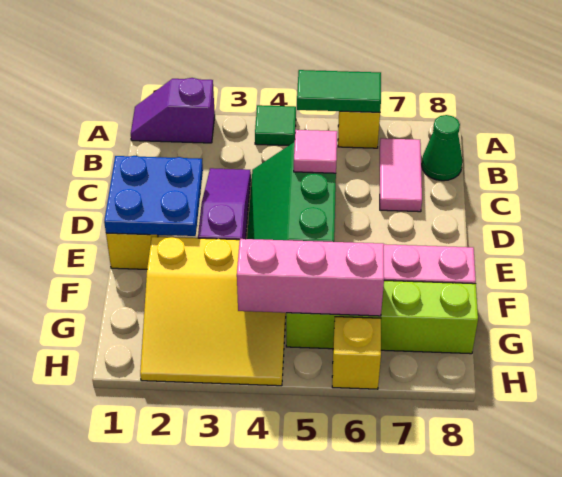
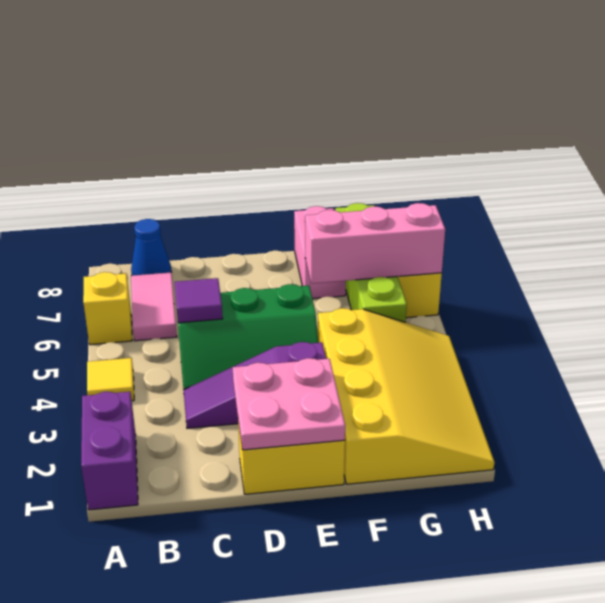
purple 1x2 slope [131,78,215,143] -> purple 1x2 brick [81,392,138,510]
green 1x1 tile [255,105,296,145] -> yellow 1x1 tile [87,358,134,401]
green 1x2 tile [297,70,381,112] -> none
pink 1x2 tile [380,138,422,212] -> pink 1x2 tile turned to [131,272,177,341]
green 1x1 cone [422,115,462,181] -> blue 1x1 cone [131,219,172,276]
pink 1x1 tile [294,130,337,173] -> purple 1x1 tile [175,278,223,323]
blue 2x2 plate [104,156,203,236] -> pink 2x2 plate [233,358,345,450]
yellow 3x3 slope [140,237,286,386] -> yellow 3x4 slope [318,308,494,484]
pink 1x3 brick [237,239,384,316] -> pink 1x3 brick turned to [305,203,445,283]

